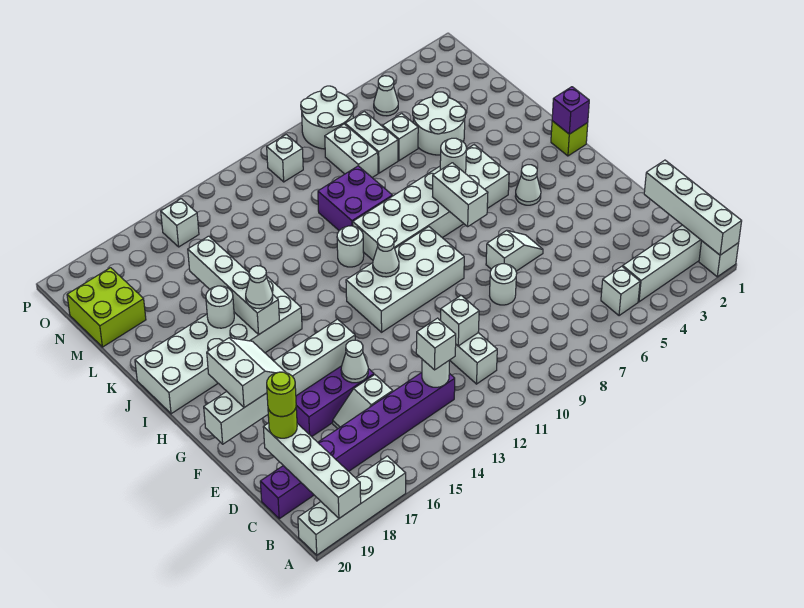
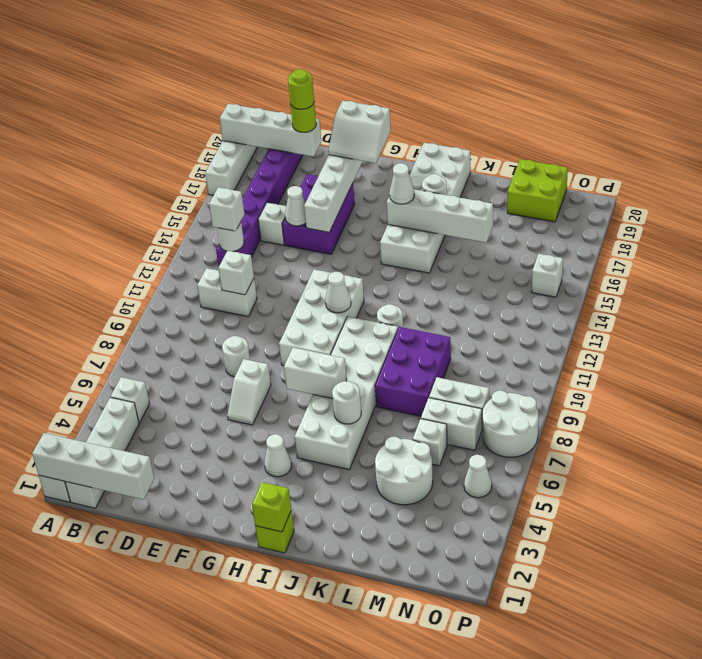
purple 1x1 brick [552,87,589,134] -> lime 1x1 brick [252,482,291,532]
purple 2x2 brick [318,166,392,230] -> purple 2x3 brick [375,327,451,416]
white 1x1 brick [267,135,303,182] -> none

